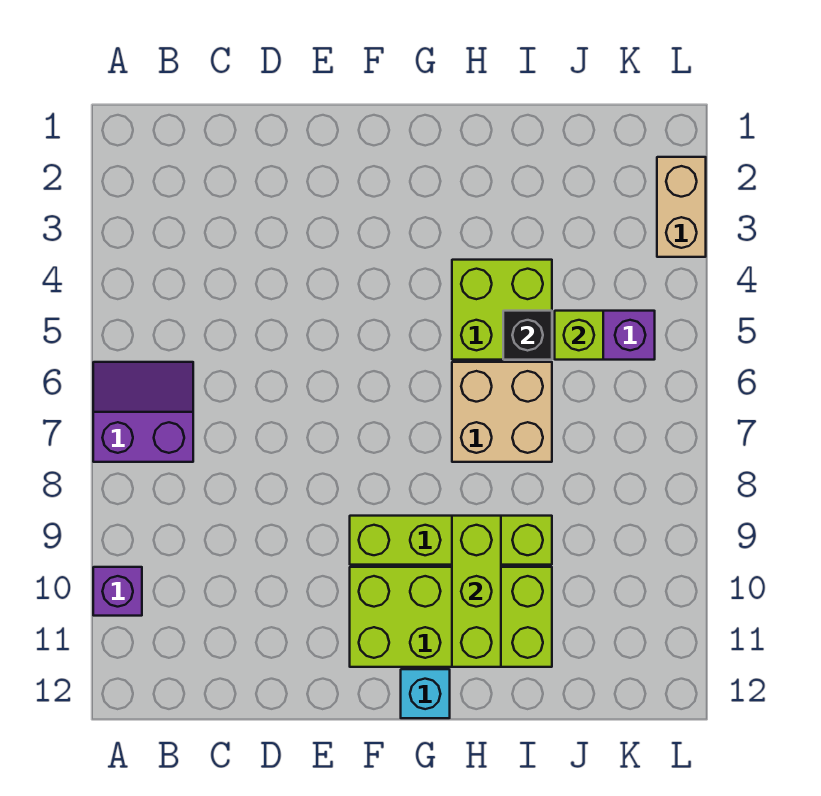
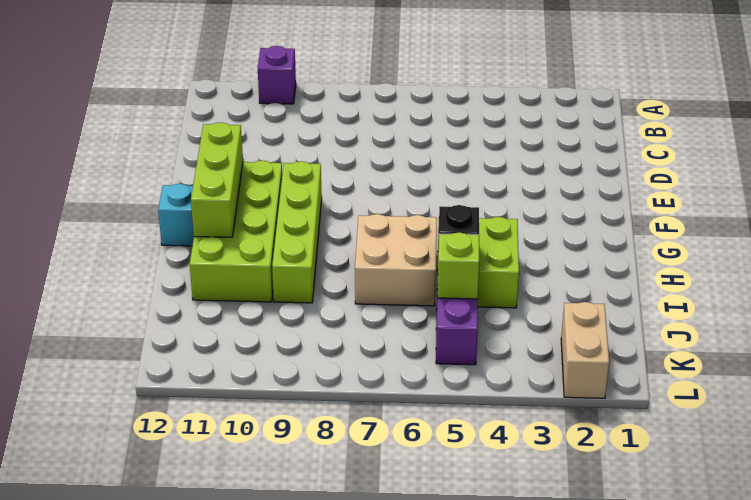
purple 2x2 slope [93,362,193,462] -> none
lime 1x3 brick [452,516,501,667] -> lime 1x3 brick turned to [191,122,243,237]
tan 1x2 brick [657,157,706,257] -> tan 1x2 brick turned to [561,302,609,398]

